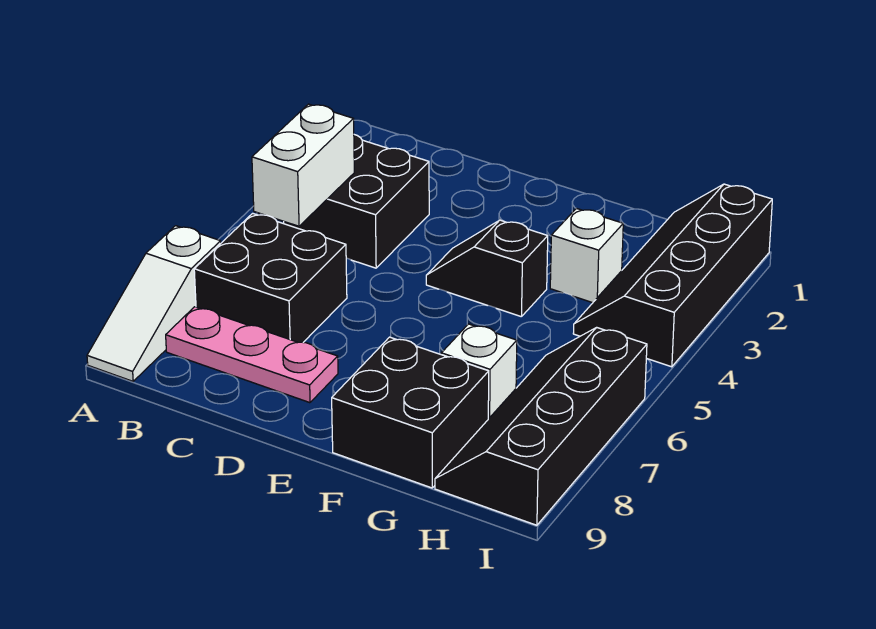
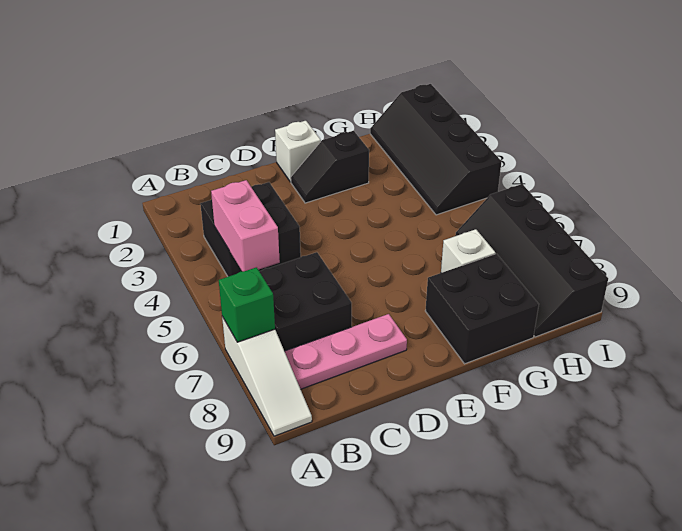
none -> green 1x1 brick [219,267,275,342]
white 1x2 brick [252,104,354,226] -> pink 1x2 brick [211,180,280,271]
black 1x2 slope [426,220,548,317] -> black 1x2 slope moved to [291,131,369,203]
white 1x1 brick [550,209,623,303] -> white 1x1 brick moved to [275,121,321,182]

